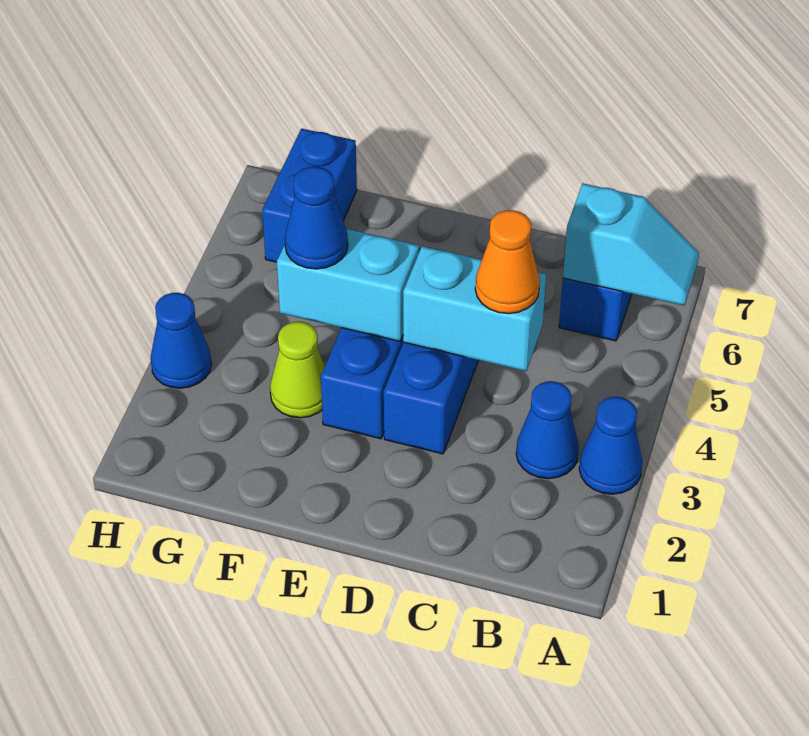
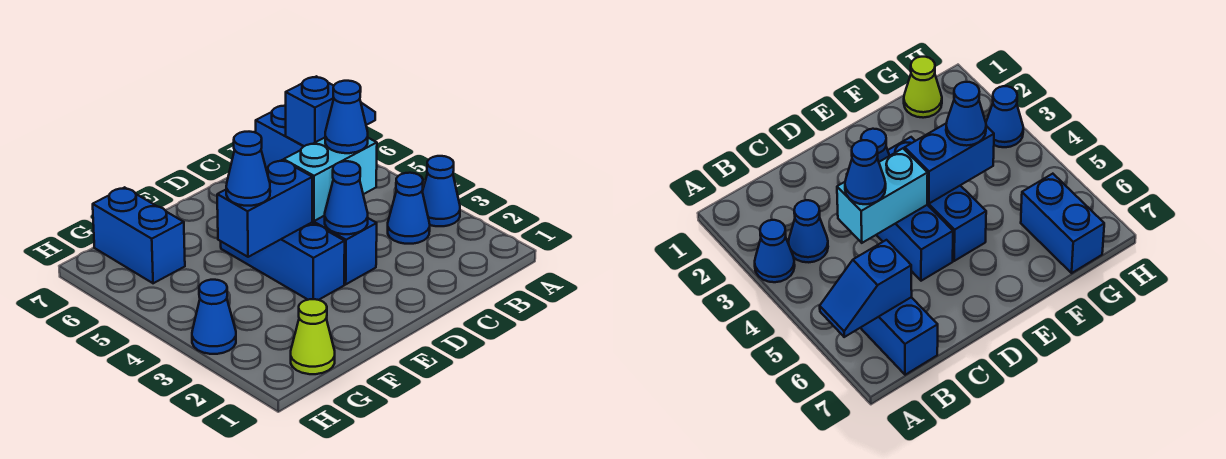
cyan 1x2 slope [563,184,699,305] -> blue 1x2 slope [286,76,375,146]
orange 1x1 cone [475,210,540,314] -> blue 1x1 cone [325,81,368,153]
none -> blue 1x1 cone [325,161,368,234]
cyan 1x2 brick [277,229,419,341] -> blue 1x2 brick [217,160,312,257]
lime 1x1 cone [270,322,325,418] -> lime 1x1 cone moved to [291,299,335,374]

